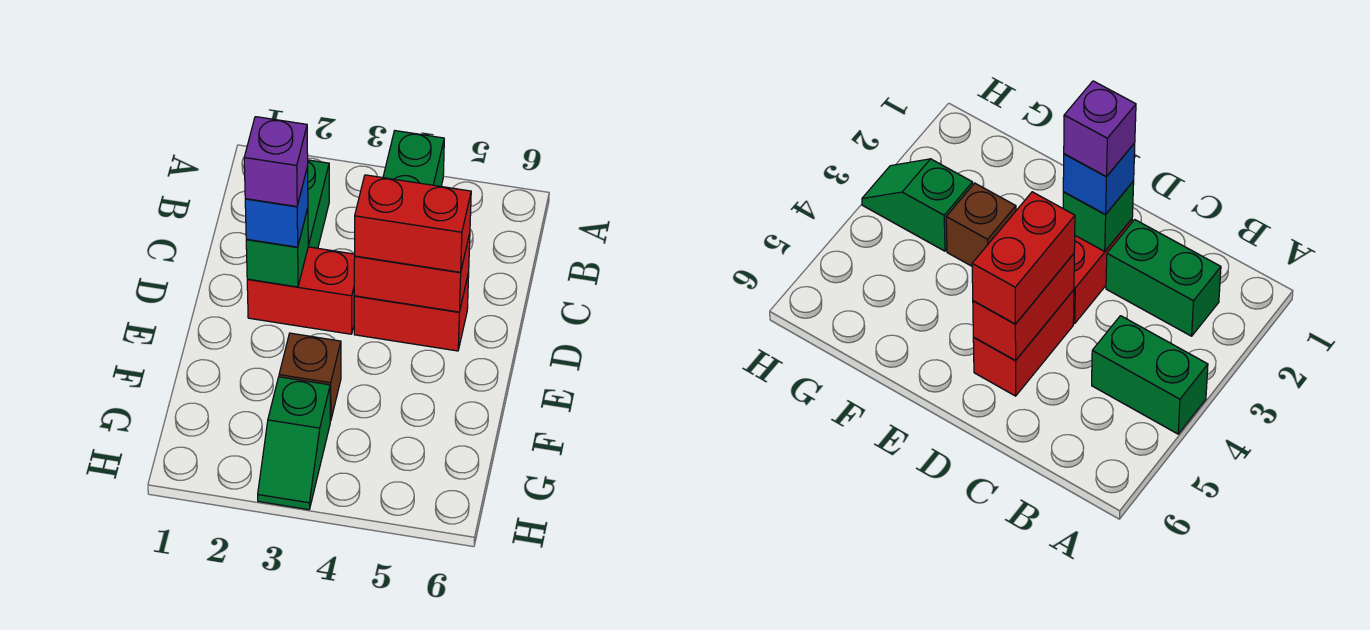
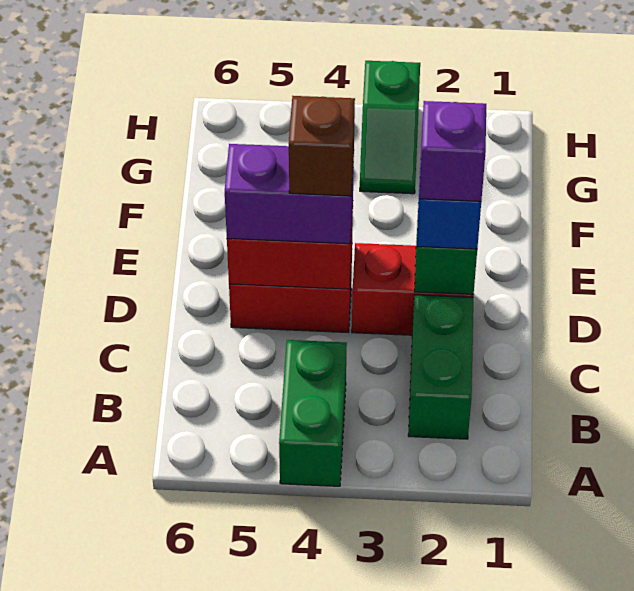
red 1x2 brick [355,175,471,272] -> purple 1x2 brick [225,144,354,244]
brown 1x1 brick [279,333,341,421] -> brown 1x1 brick moved to [289,96,355,196]
green 1x2 slope [258,377,330,510] -> green 1x2 slope turned to [360,61,420,194]

